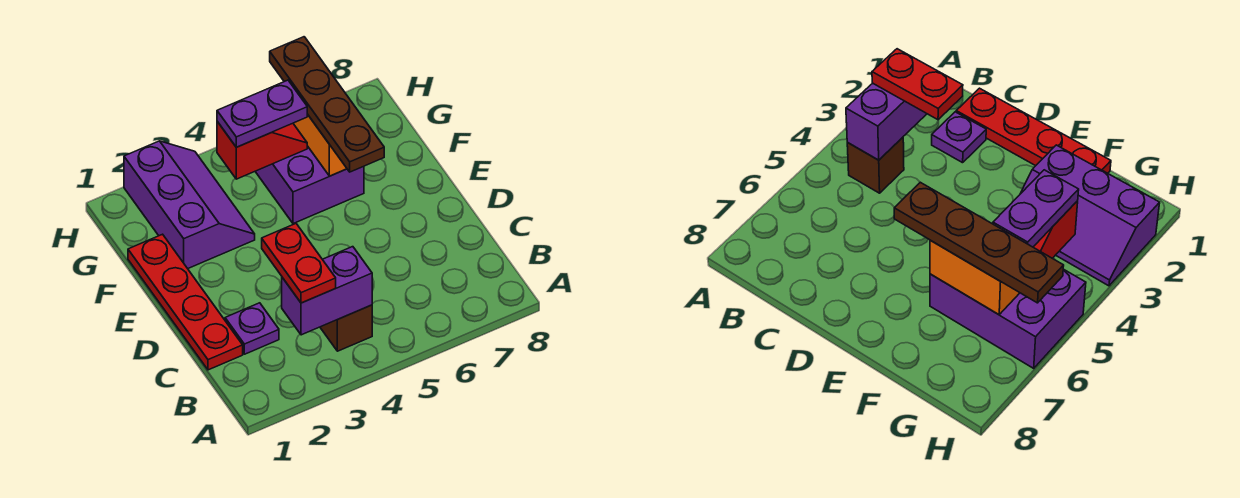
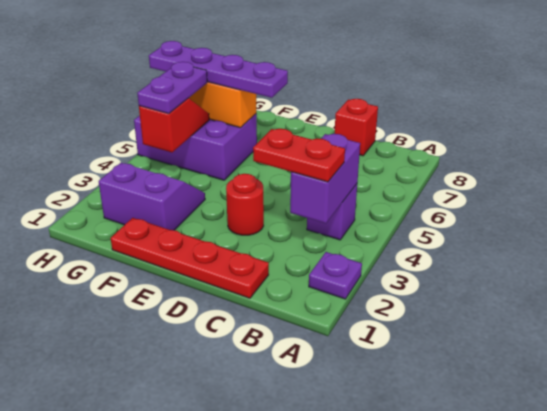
brown 1x1 brick [320,305,372,351] -> purple 1x1 brick [307,184,357,240]
purple 1x1 plate [225,303,279,354] -> purple 1x1 plate moved to [309,252,362,299]
none -> red 1x1 brick [335,99,378,156]
none -> red 1x1 round brick [226,174,264,235]
brown 1x4 plate [270,37,384,172] -> purple 1x4 plate [149,41,288,98]
purple 2x3 slope [124,141,255,269] -> purple 2x2 slope [99,163,205,230]

